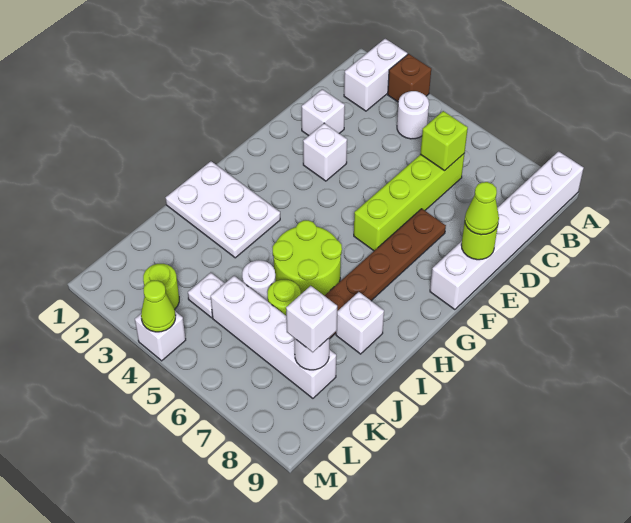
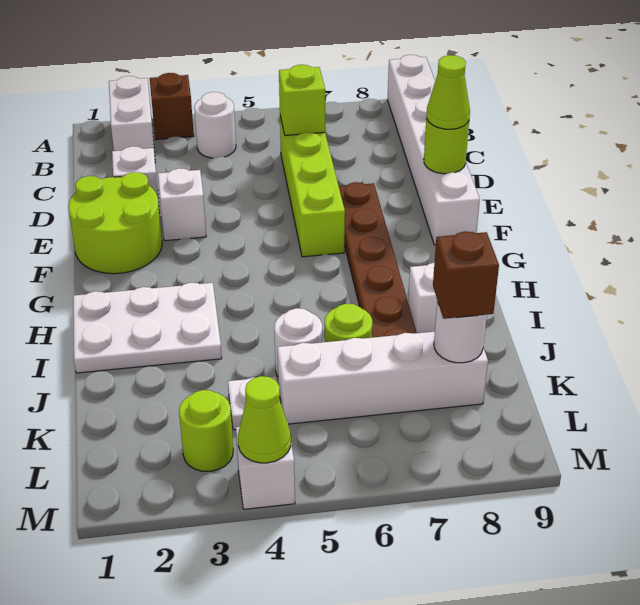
lime 2x2 round brick [273,220,342,295] -> lime 2x2 round brick moved to [68,172,162,274]
white 1x1 brick [286,286,337,352] -> brown 1x1 brick [433,231,499,319]

